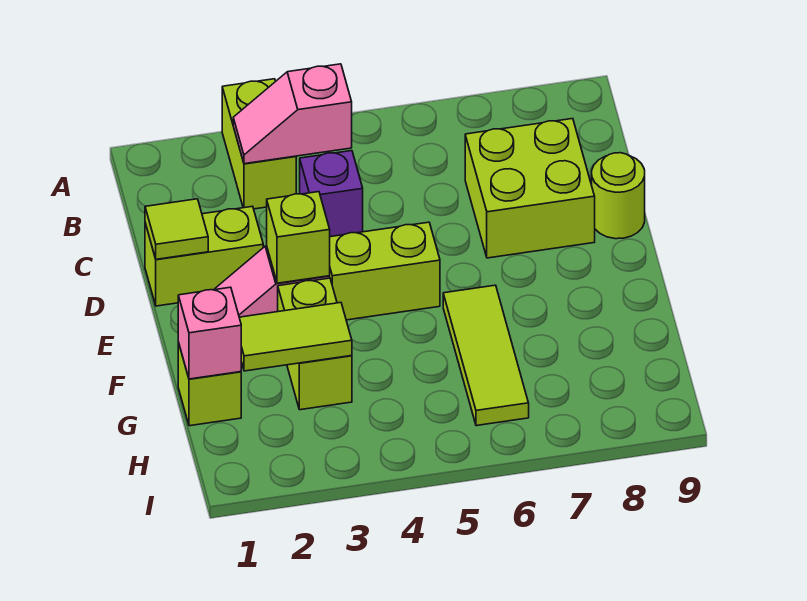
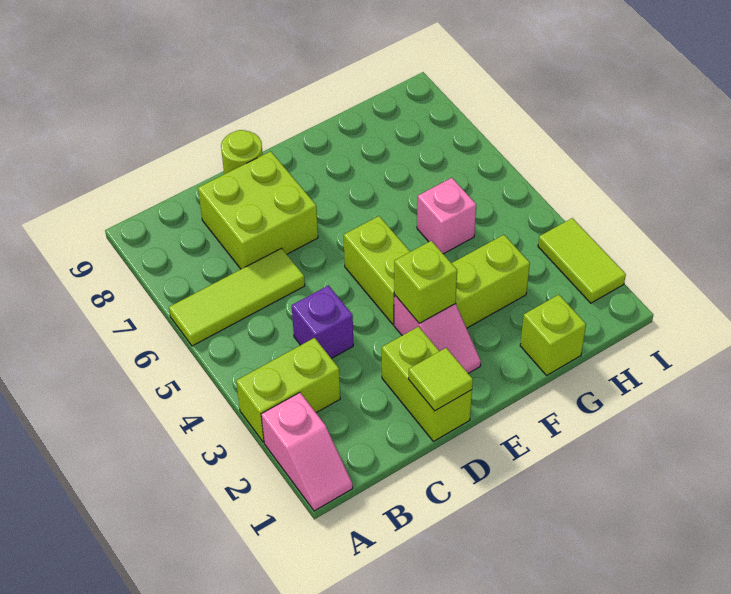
pink 1x2 slope [233,64,352,164] -> pink 1x2 slope moved to [261,393,353,511]
lime 1x3 tile [443,285,529,426] -> lime 1x3 tile moved to [169,248,305,346]
pink 1x1 brick [178,287,241,379] -> pink 1x1 brick moved to [417,178,476,254]
lime 1x2 tile [239,303,352,371] -> lime 1x2 tile moved to [538,218,626,303]

